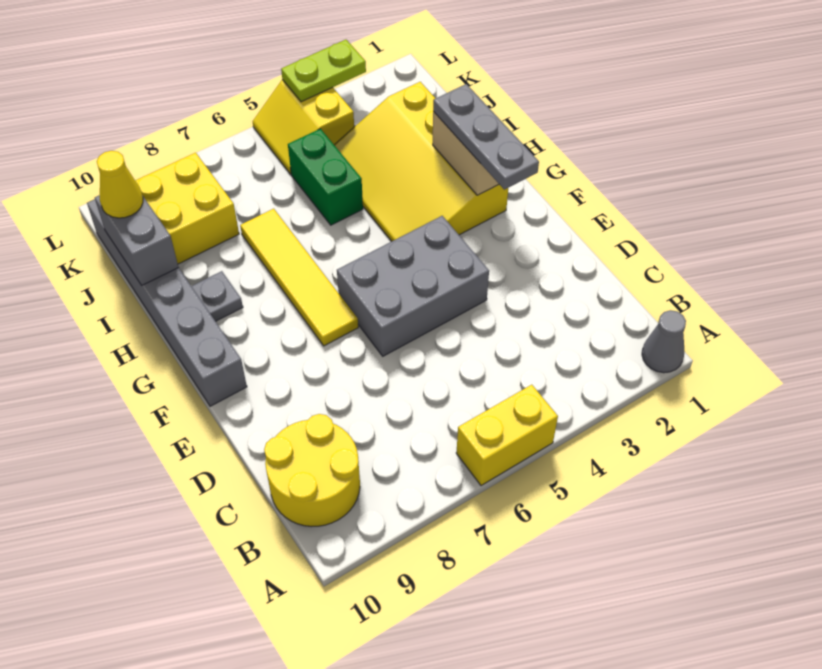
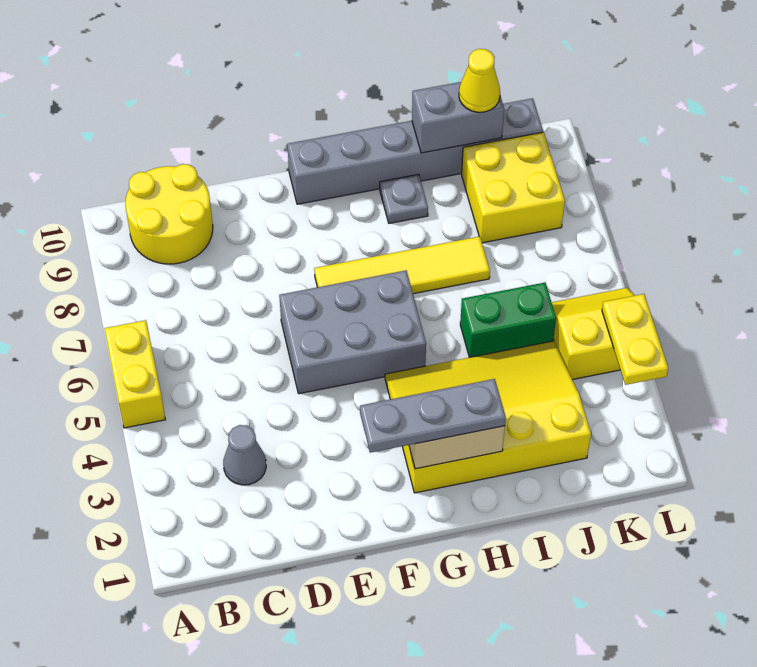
grey 1x1 cone [642,310,686,373] -> grey 1x1 cone moved to [223,425,266,485]
grey 2x3 brick [337,216,489,356] -> grey 2x3 brick turned to [279,270,426,394]
lime 1x2 plate [281,40,366,102] -> yellow 1x2 plate [602,294,668,385]

